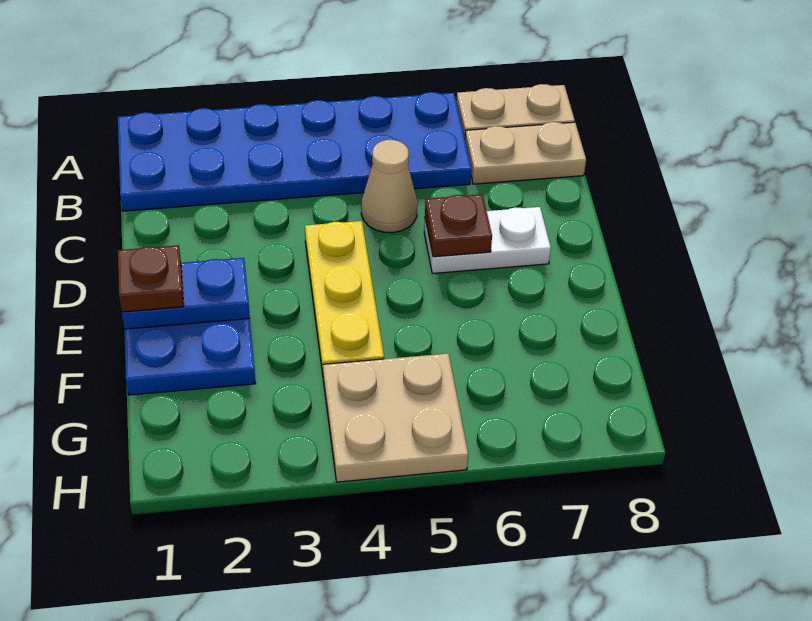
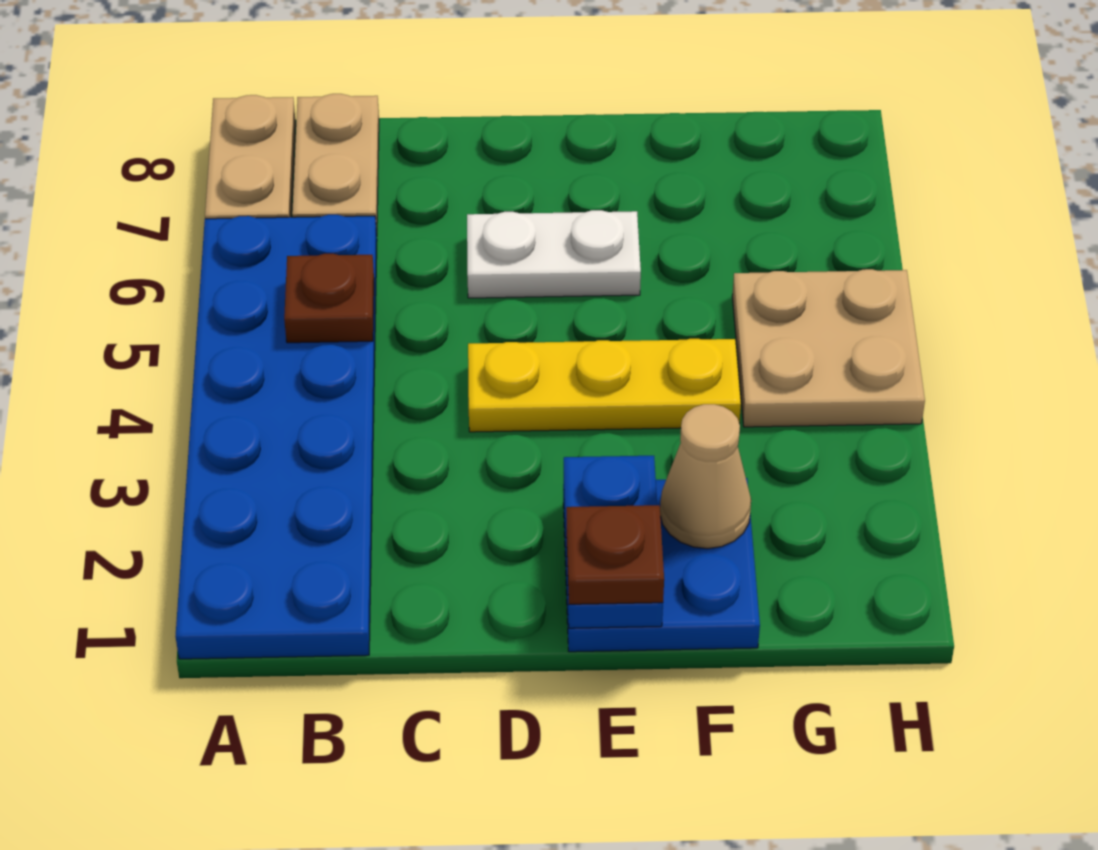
tan 1x1 cone [361,140,417,233] -> tan 1x1 cone moved to [660,404,751,549]
white 1x2 plate [424,207,551,274] -> white 1x2 plate turned to [467,210,641,298]
brown 1x1 plate [425,194,492,257] -> brown 1x1 plate moved to [284,254,374,343]

